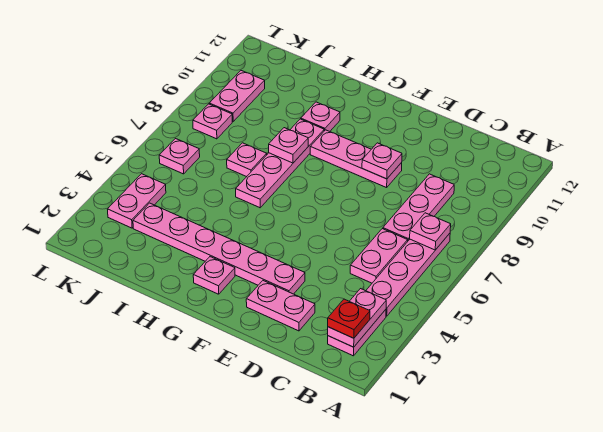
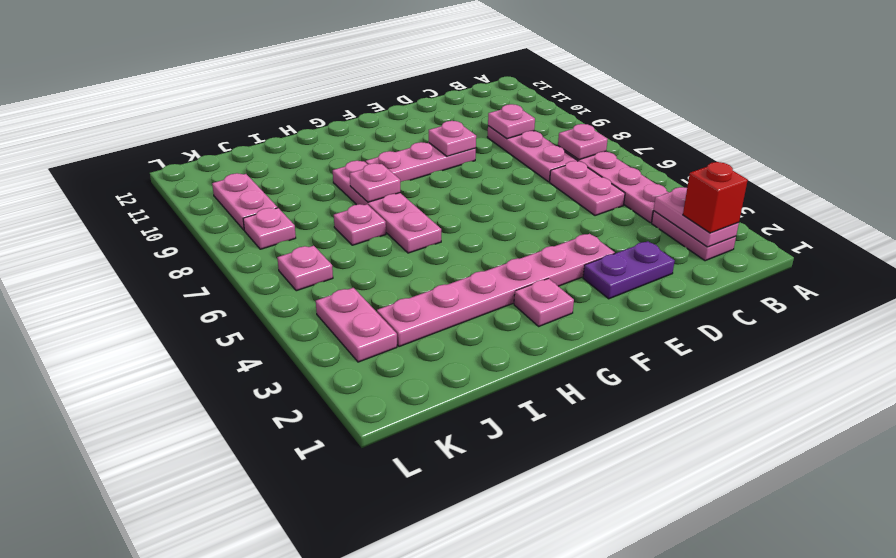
red 1x1 plate [328,299,370,338] -> red 1x1 brick [683,162,748,233]
pink 1x2 plate [246,281,315,331] -> purple 1x2 plate [583,241,675,299]
pink 1x1 plate [301,102,340,131] -> pink 1x1 plate moved to [488,104,535,139]

